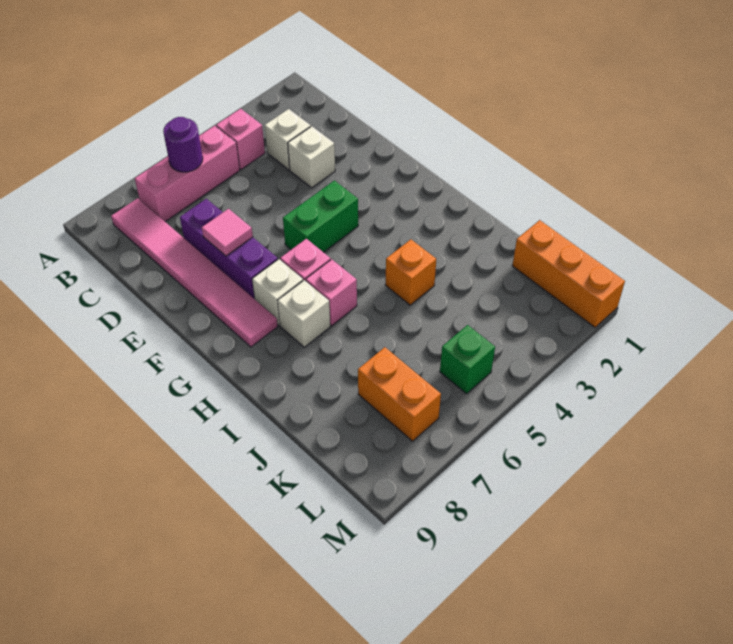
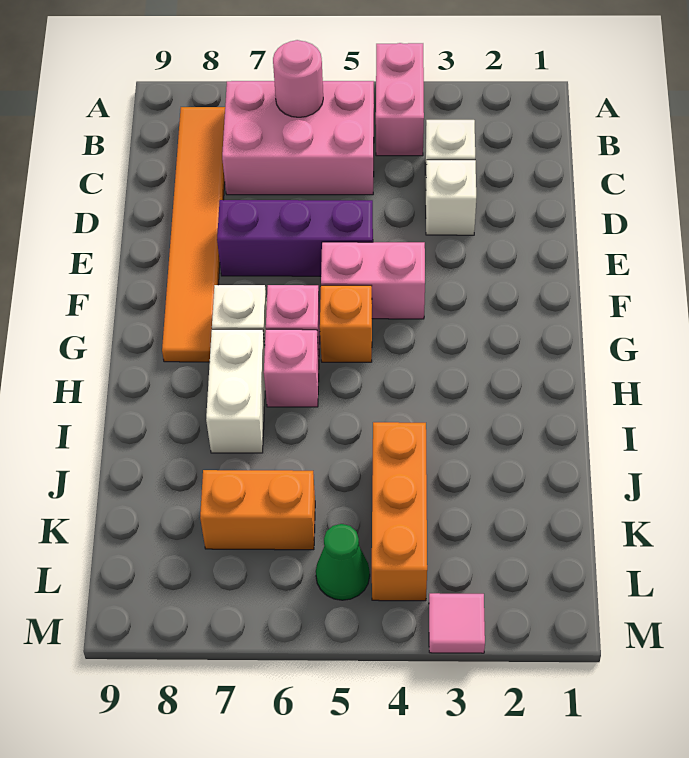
pink 1x1 brick [216,109,265,170] -> pink 1x2 brick [376,43,424,156]
pink 1x3 brick [135,126,240,222] -> pink 2x3 brick [222,81,374,195]
purple 1x1 round brick [163,117,203,172] -> pink 1x1 round brick [273,40,323,117]
pink 1x6 tile [111,198,278,347] -> orange 1x6 tile [162,107,225,362]
purple 1x3 brick [180,199,278,299] -> purple 1x3 brick turned to [217,200,373,276]
pink 1x1 tile [202,209,253,256] -> pink 1x1 tile moved to [429,593,485,653]
green 1x2 brick [283,180,358,252] -> pink 1x2 brick [321,242,425,319]
white 1x1 brick [278,280,330,347] -> white 1x2 brick [206,329,265,453]
orange 1x1 brick [385,240,436,305] -> orange 1x1 brick moved to [320,285,372,362]
orange 1x3 brick [512,220,625,327] -> orange 1x3 brick moved to [372,422,427,601]
orange 1x2 brick [358,347,441,441] -> orange 1x2 brick turned to [200,470,315,550]
green 1x1 brick [440,325,495,394] -> green 1x1 cone [316,524,370,600]

